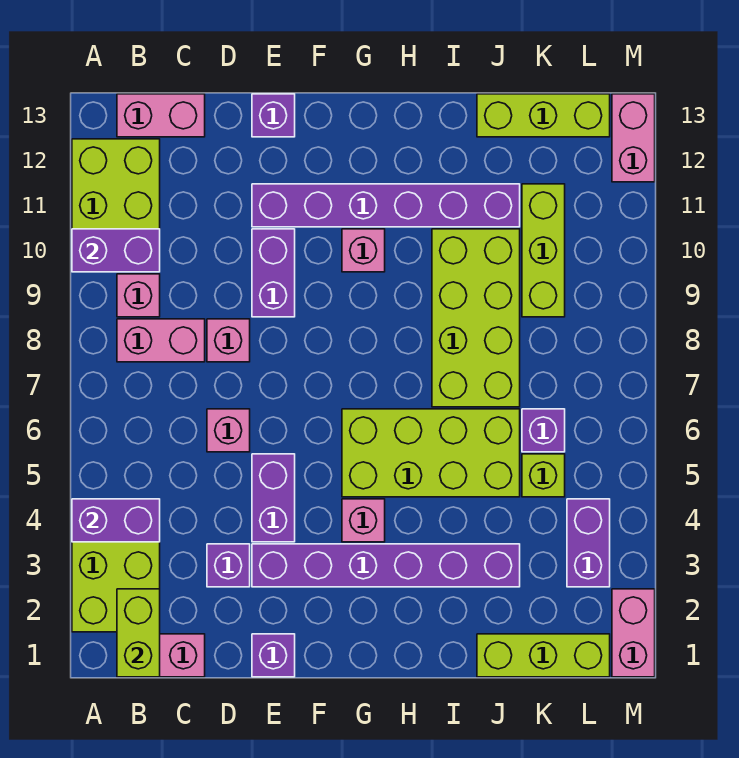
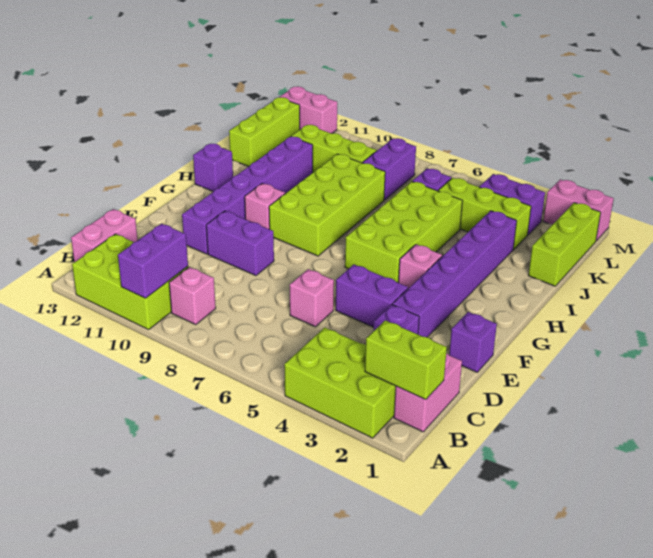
purple 1x2 brick [72,499,160,542] -> purple 1x2 brick moved to [363,138,416,200]
pink 1x2 brick [117,319,205,362] -> none
pink 1x1 brick [207,319,250,362] -> none
purple 1x1 brick [252,94,295,137] -> purple 1x1 brick moved to [193,144,233,191]
lime 2x4 brick [432,229,520,407] -> lime 2x4 brick turned to [269,154,385,256]
lime 1x1 brick [522,454,565,497] -> lime 1x3 brick [438,178,531,249]

